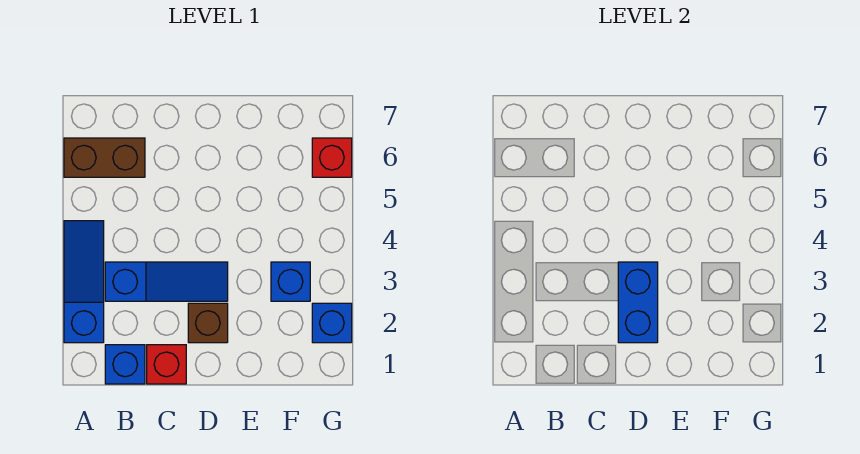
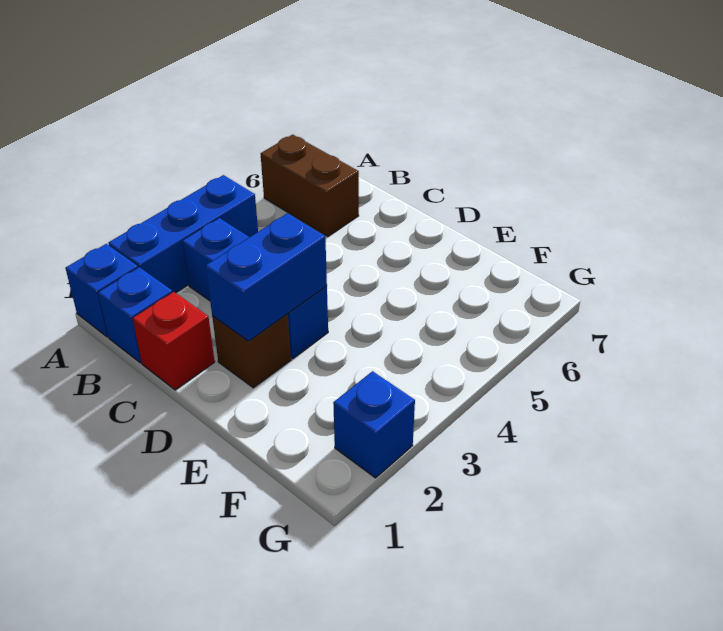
blue 1x3 slope [64,221,104,343] -> blue 1x3 brick [109,175,258,293]
blue 1x3 slope [105,262,228,301] -> blue 1x3 brick [182,218,328,359]
blue 1x1 brick [271,262,310,301] -> blue 1x1 brick moved to [66,244,138,337]
red 1x1 brick [312,138,352,177] -> none

